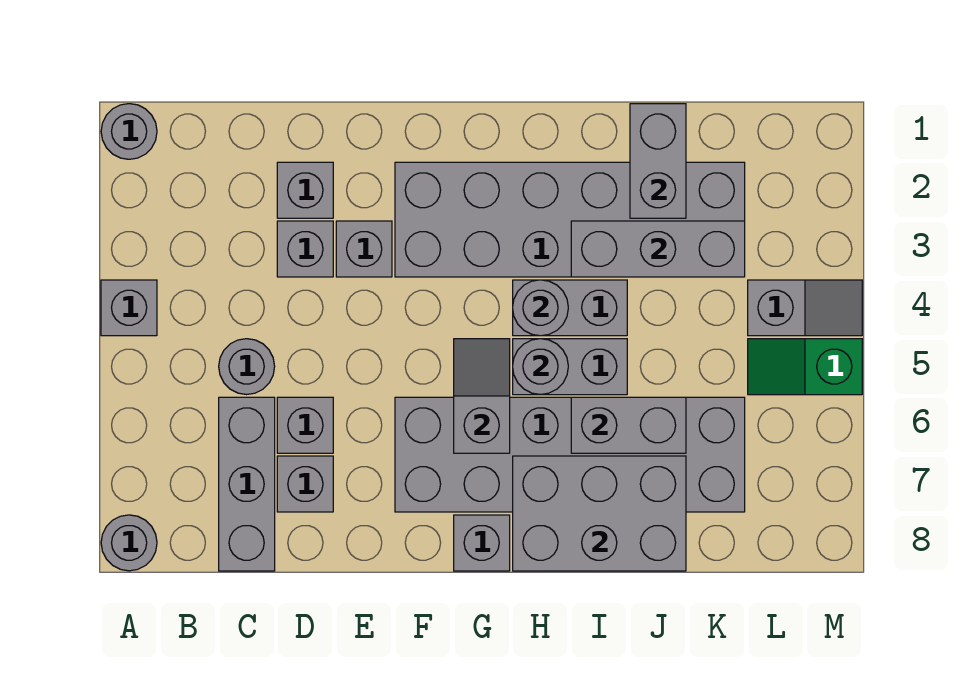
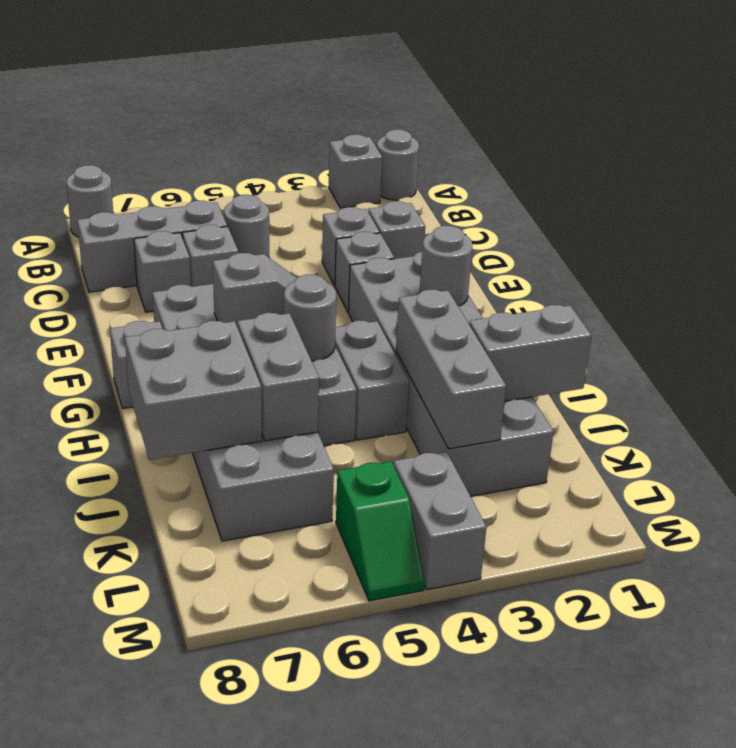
grey 1x1 brick [101,280,157,336] -> grey 1x1 brick moved to [329,135,382,208]
grey 1x1 round brick [513,280,568,336] -> grey 1x1 round brick moved to [420,226,473,306]
grey 2x3 brick [513,456,686,571] -> grey 2x2 brick [125,321,262,460]
grey 1x2 slope [748,280,862,336] -> grey 1x2 brick [394,452,486,590]
green 1x2 slope [748,339,862,395] -> green 1x2 slope turned to [336,461,425,601]

